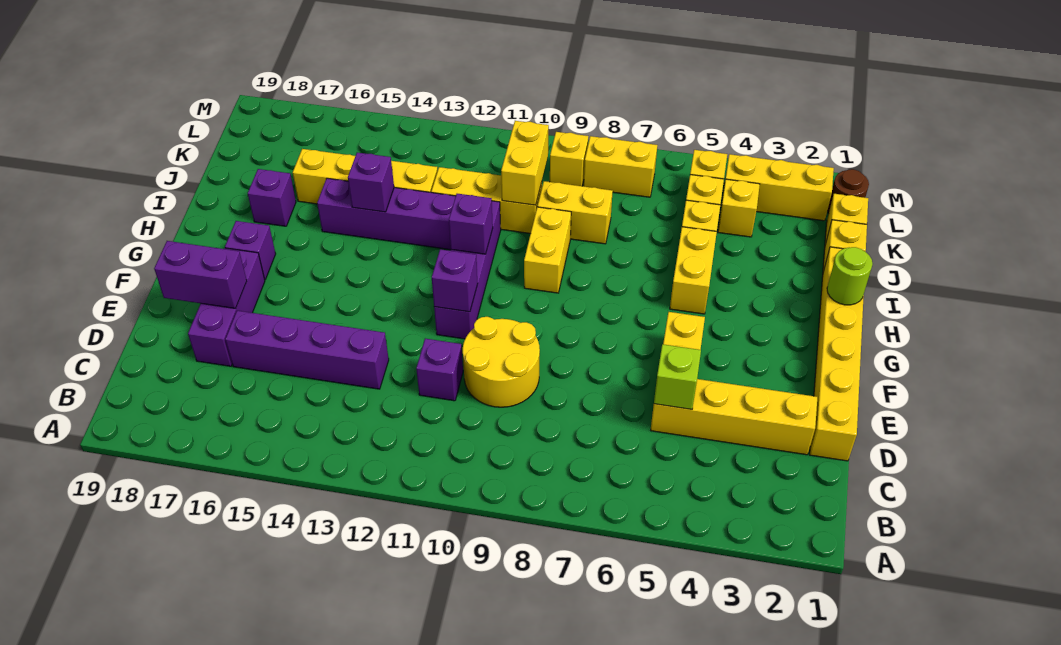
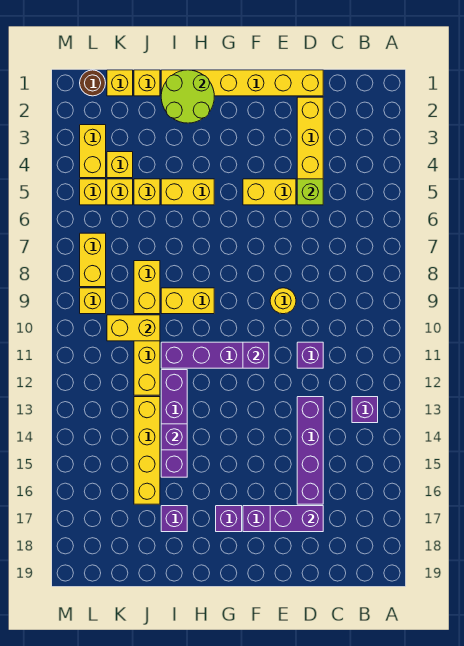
yellow 2x2 round brick [463,317,540,407] -> yellow 1x1 round brick [270,288,296,314]
purple 1x2 brick [154,241,247,308] -> purple 1x2 brick turned to [270,506,323,532]
lime 1x1 round brick [827,247,872,305] -> lime 2x2 round brick [161,70,214,123]
purple 1x1 brick [449,194,493,254] -> purple 1x1 brick moved to [352,397,378,423]
yellow 1x3 brick [722,154,834,221] -> yellow 1x2 brick [80,125,106,178]

